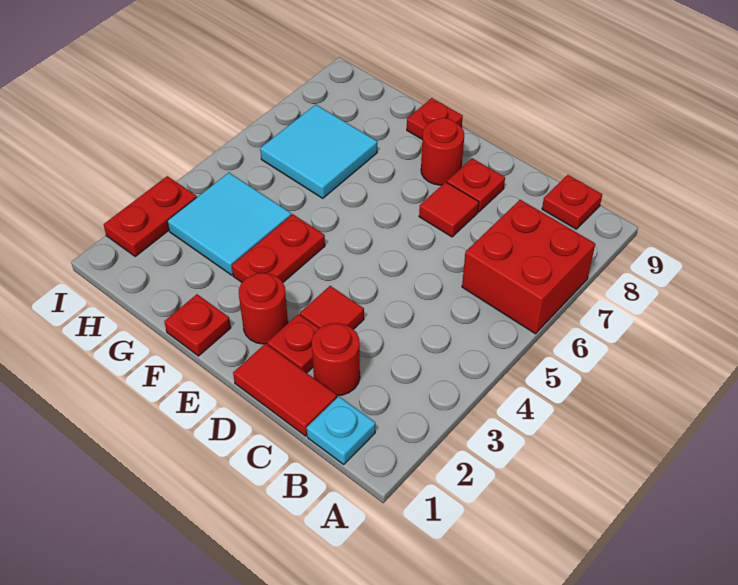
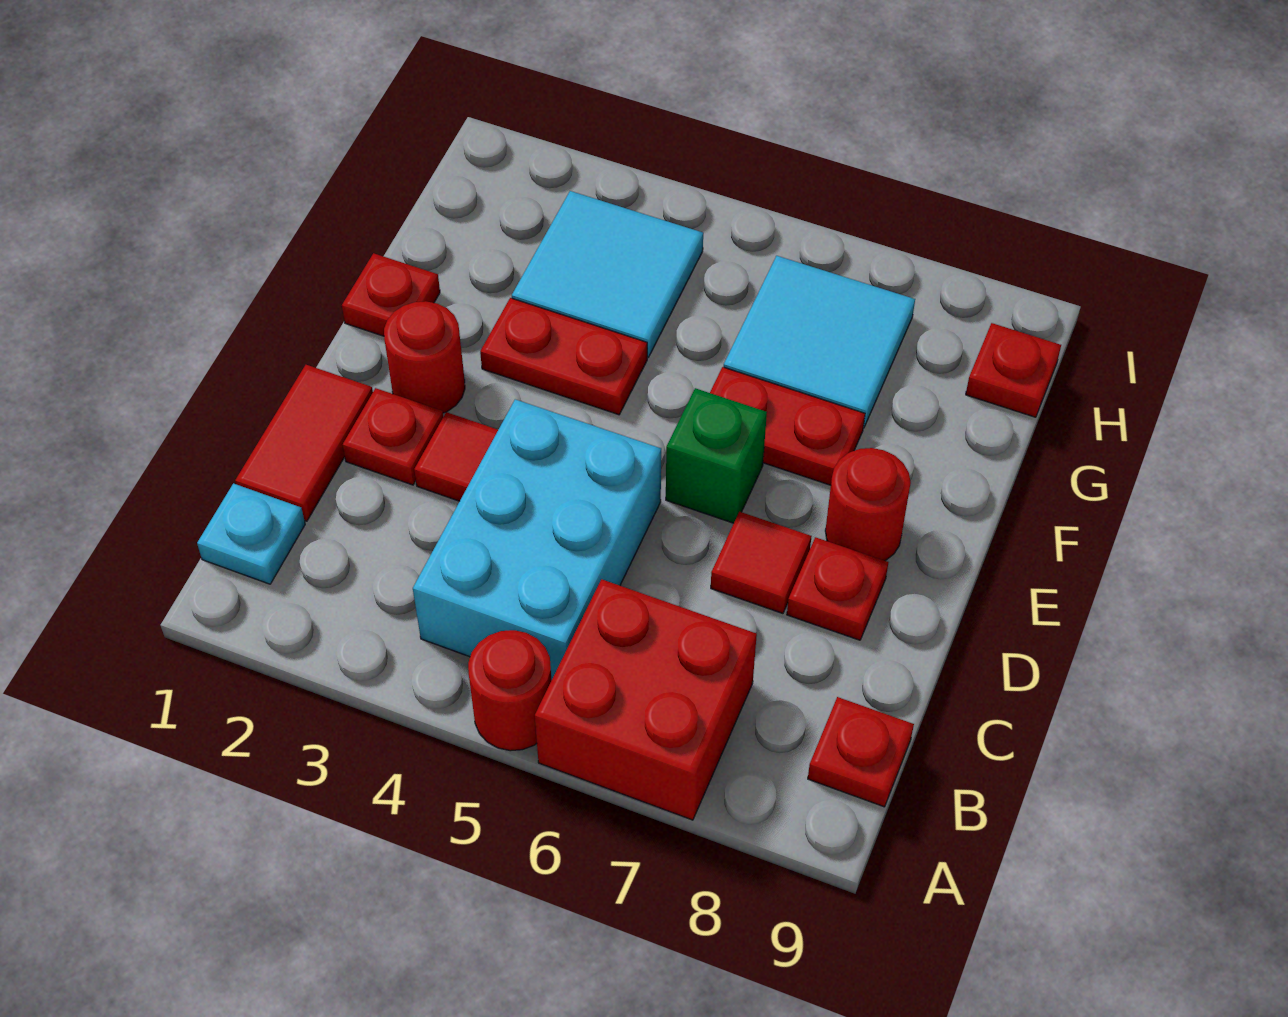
none -> cyan 2x3 brick [413,399,661,680]
red 1x1 round brick [312,323,360,396] -> red 1x1 round brick moved to [468,630,552,751]
none -> green 1x1 brick [666,388,767,523]
red 1x1 plate [407,98,463,139] -> red 1x1 plate moved to [966,323,1061,417]
red 1x2 plate [104,176,197,256] -> red 1x2 plate moved to [710,367,865,485]

